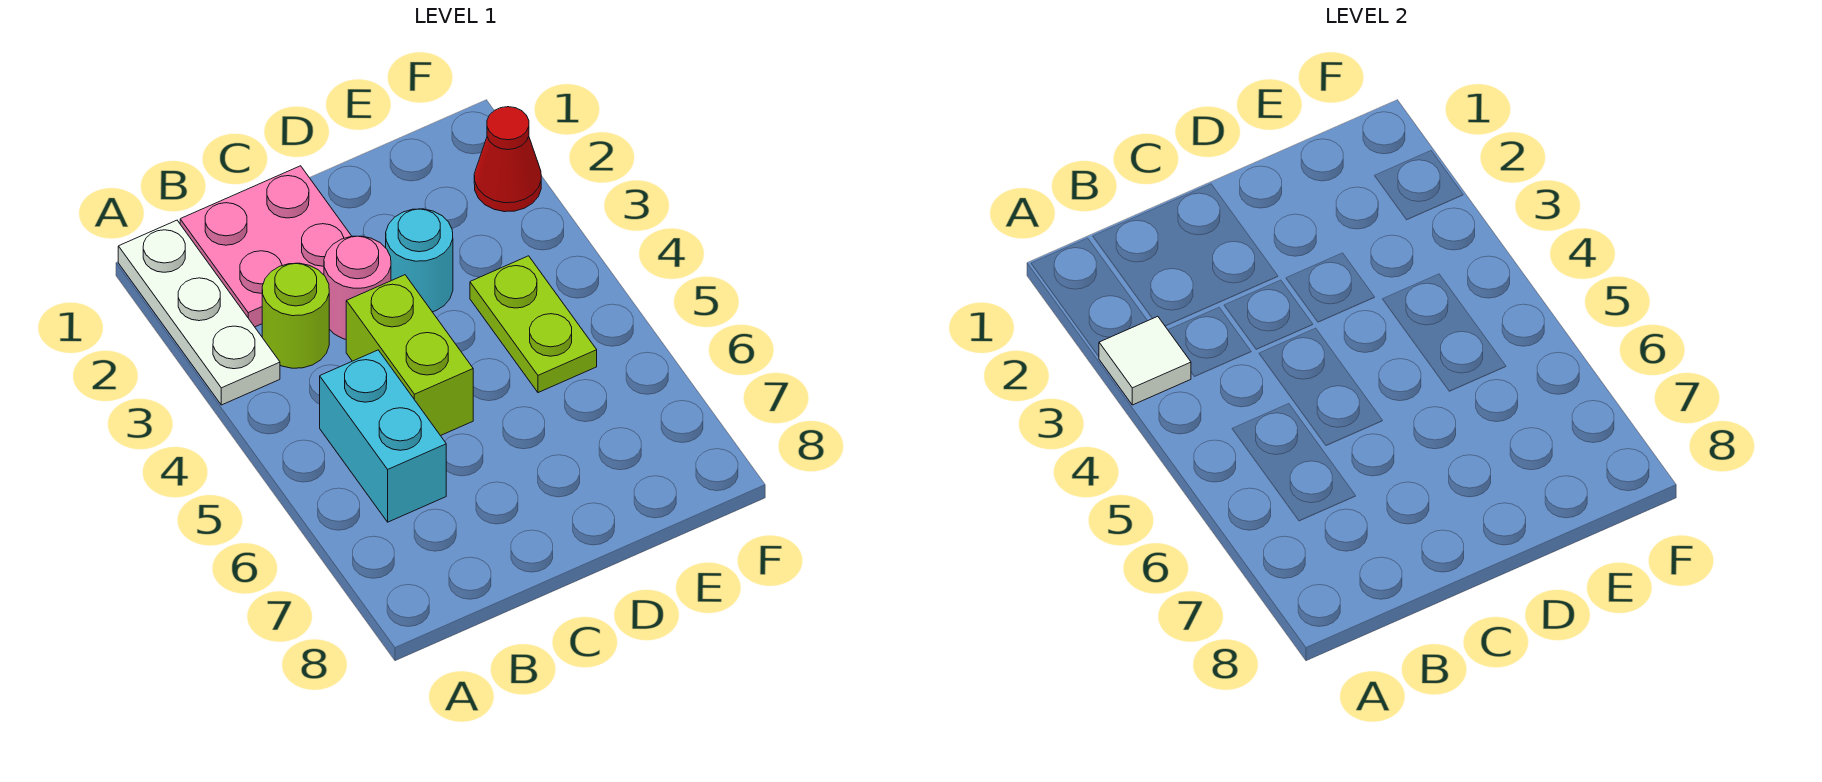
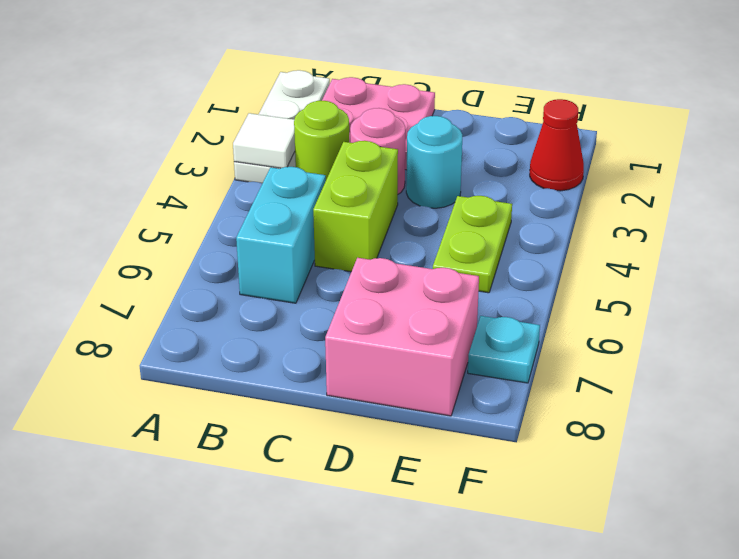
none -> pink 2x2 brick [325,258,479,416]
none -> cyan 1x1 plate [468,316,540,383]

